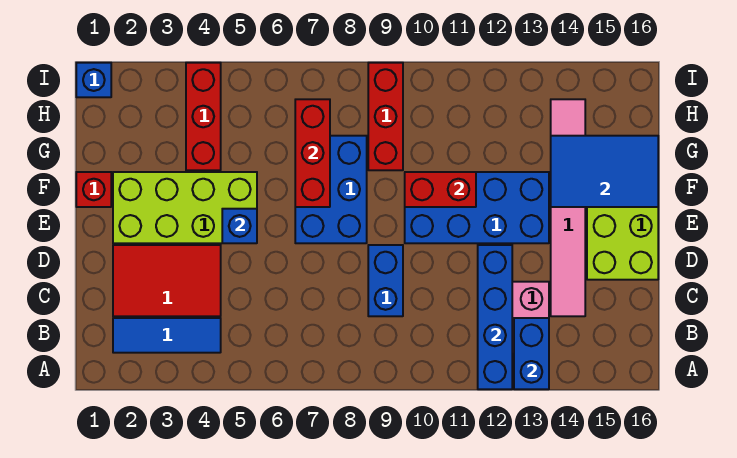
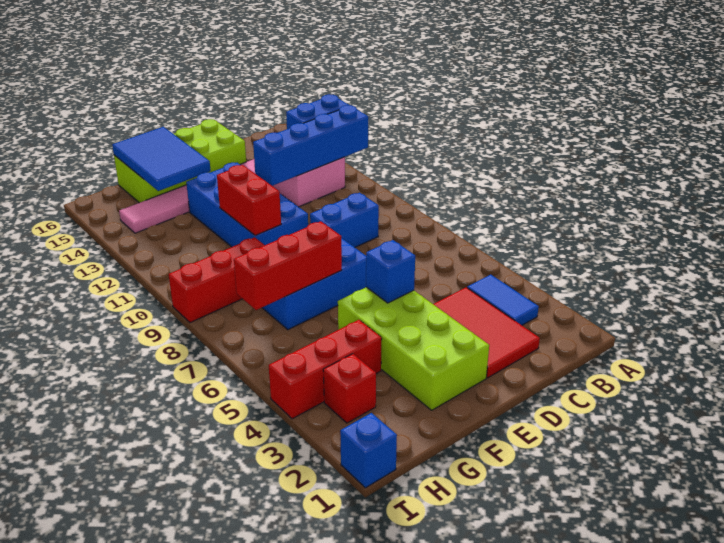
blue 1x3 tile [113,318,221,353] -> blue 1x2 tile [467,275,539,325]
red 1x1 brick [76,172,111,207] -> red 1x1 brick moved to [323,354,376,423]

